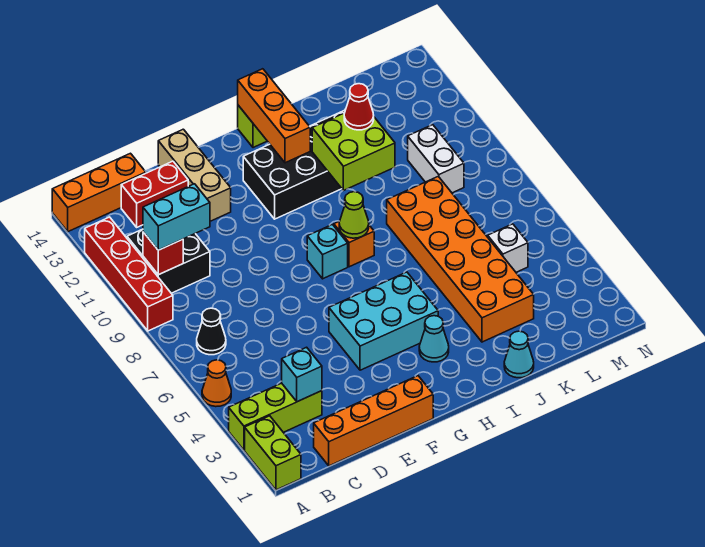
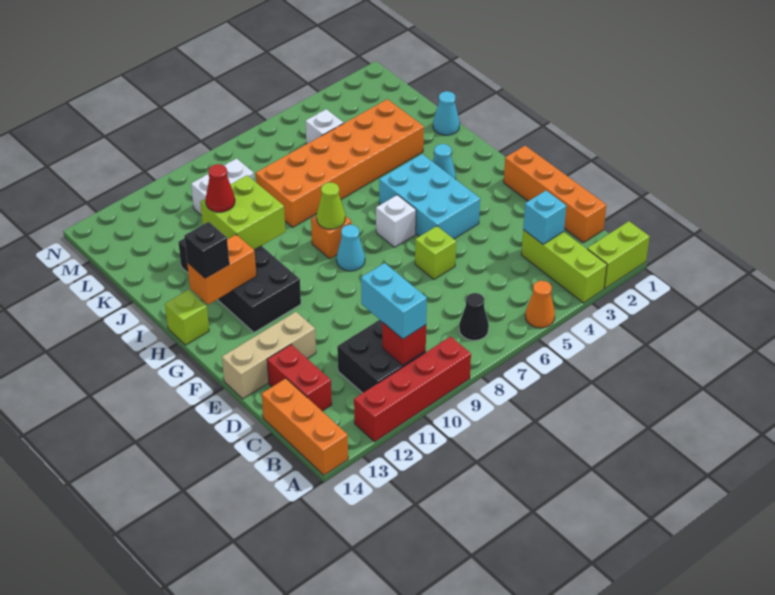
none -> lime 1x1 brick [415,226,456,279]
none -> white 1x1 brick [376,195,416,247]
cyan 1x1 brick [307,225,348,279] -> cyan 1x1 cone [337,225,365,271]
orange 1x3 brick [238,69,310,163] -> orange 1x2 brick [187,235,256,305]
none -> black 1x1 brick [184,222,229,278]

